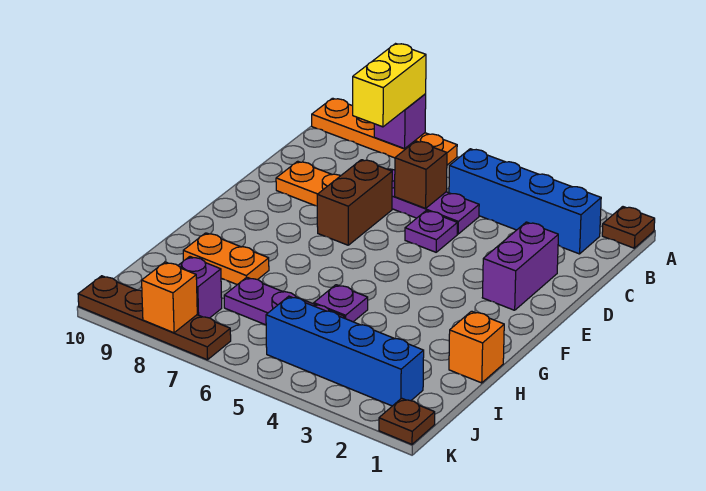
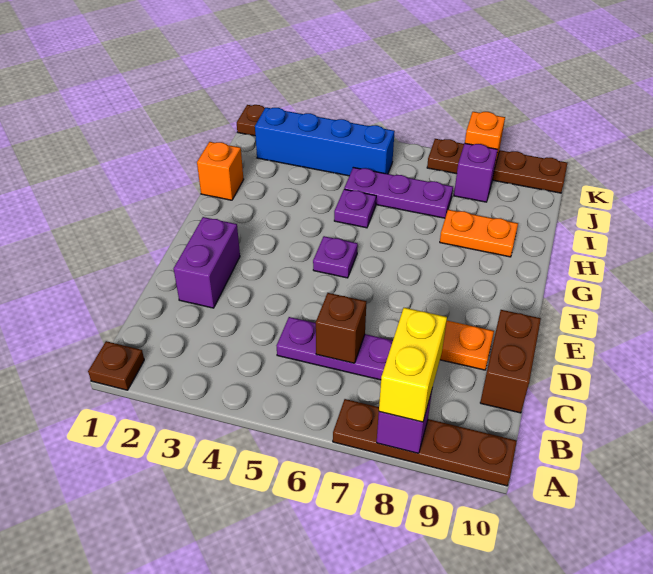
orange 1x4 plate [312,98,457,165] -> brown 1x4 plate [333,399,517,486]
blue 1x4 brick [449,149,601,254] -> none
purple 1x1 plate [405,211,457,252] -> purple 1x1 plate moved to [313,236,358,278]
brown 1x2 brick [317,160,392,245] -> brown 1x2 brick moved to [480,310,541,413]

